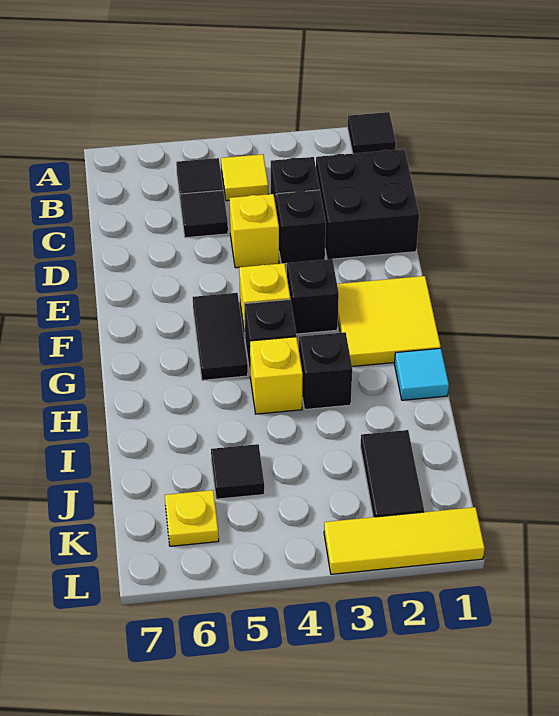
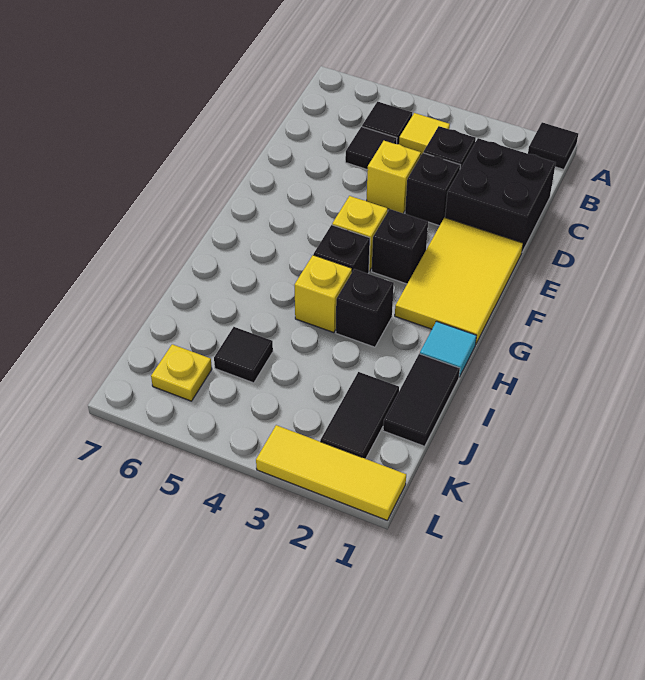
yellow 2x2 tile [337,276,441,366] -> yellow 2x3 tile [395,217,523,345]
black 1x2 tile [193,293,248,380] -> black 1x2 tile moved to [383,354,460,446]

